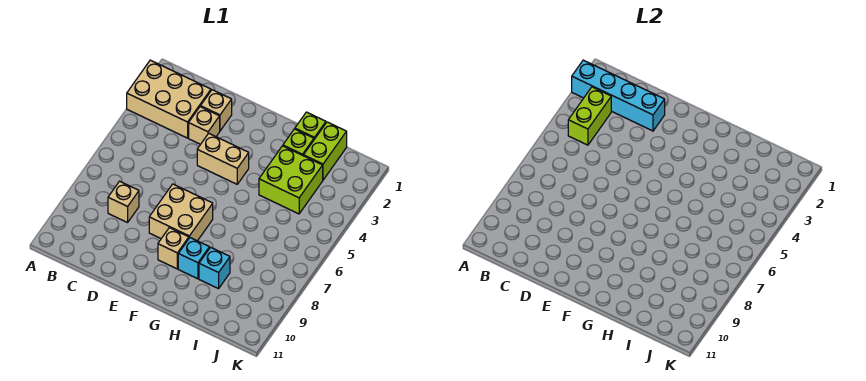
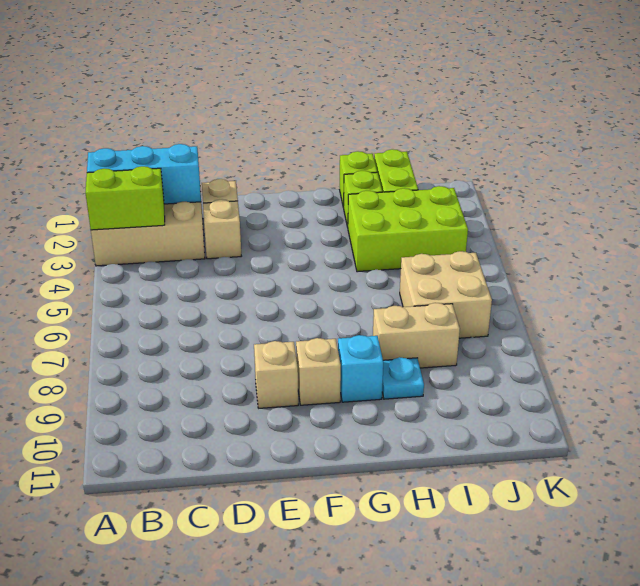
cyan 1x4 brick [572,60,665,131] -> cyan 1x3 brick [87,144,201,204]
lime 1x2 brick [568,87,611,145] -> lime 1x2 brick turned to [85,166,165,230]
tan 1x1 brick [108,181,139,223] -> tan 1x1 brick moved to [254,341,298,408]
tan 1x2 brick [197,133,249,184] -> tan 1x2 brick moved to [373,303,460,368]
tan 2x2 brick [149,184,213,241] -> tan 2x2 brick moved to [400,251,492,338]
lime 2x2 brick [259,146,323,214] -> lime 2x3 brick [348,186,468,272]
cyan 1x1 brick [199,247,230,289] -> cyan 1x1 plate [382,357,424,399]

